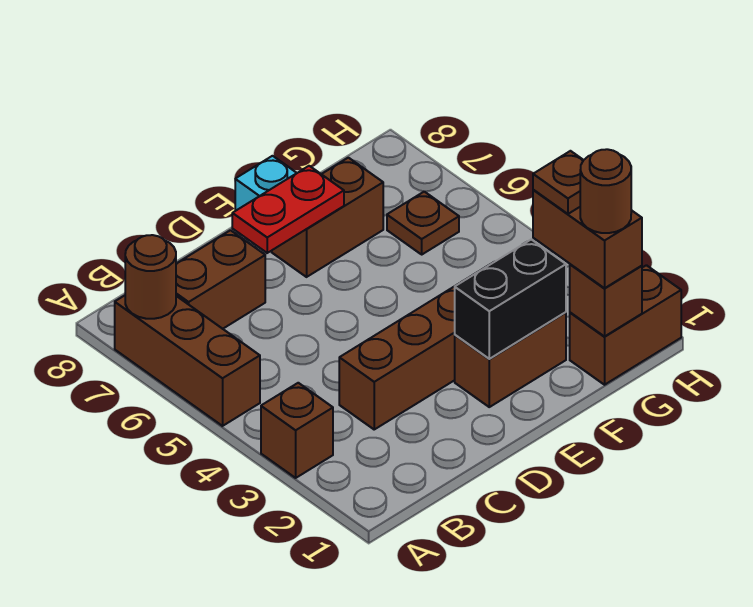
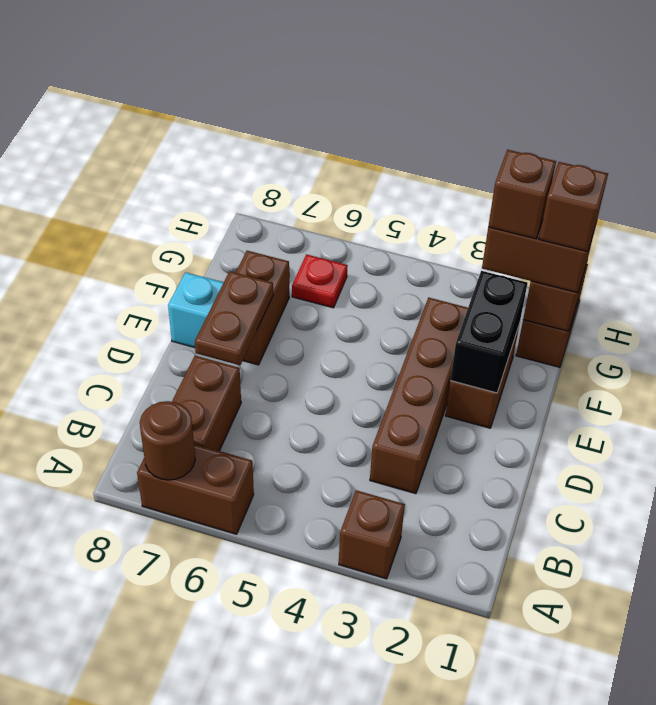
brown 1x3 brick [115,296,260,426] -> brown 1x2 brick [137,444,254,534]
red 1x2 plate [232,166,344,253] -> brown 1x2 plate [195,271,273,365]
brown 1x1 round brick [580,149,631,233] -> brown 1x1 brick [539,162,608,252]
brown 1x1 plate [533,151,583,214] -> brown 1x1 brick [488,150,556,239]
brown 1x1 plate [387,192,459,254] -> red 1x1 plate [292,254,348,308]

